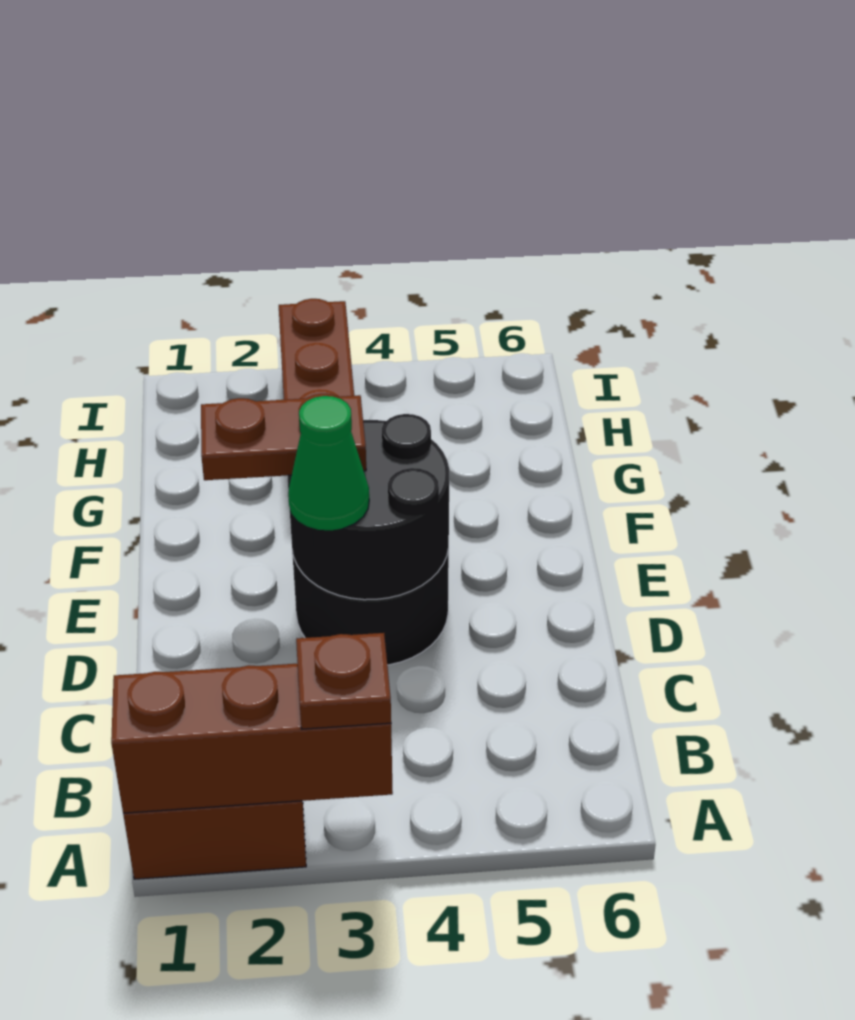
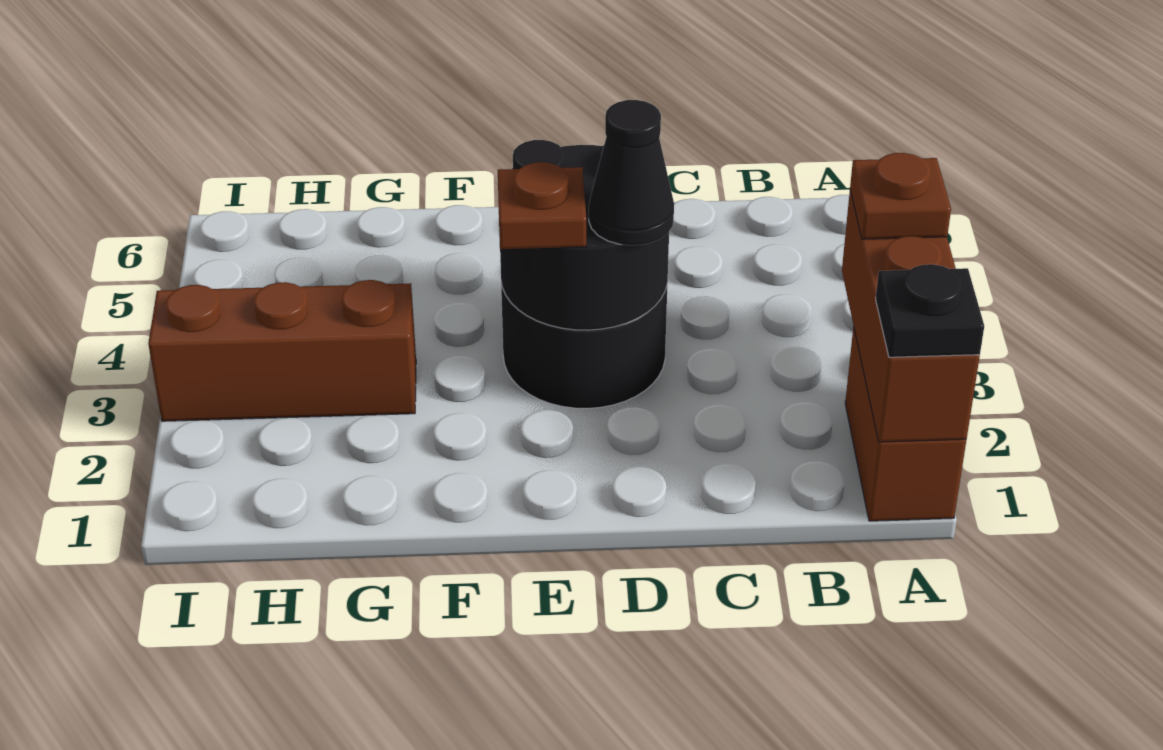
none -> black 1x1 plate [876,264,984,357]
green 1x1 cone [288,396,369,530] -> black 1x1 cone [589,100,674,246]
brown 1x2 plate [201,394,366,480] -> brown 1x1 plate [498,162,586,249]

